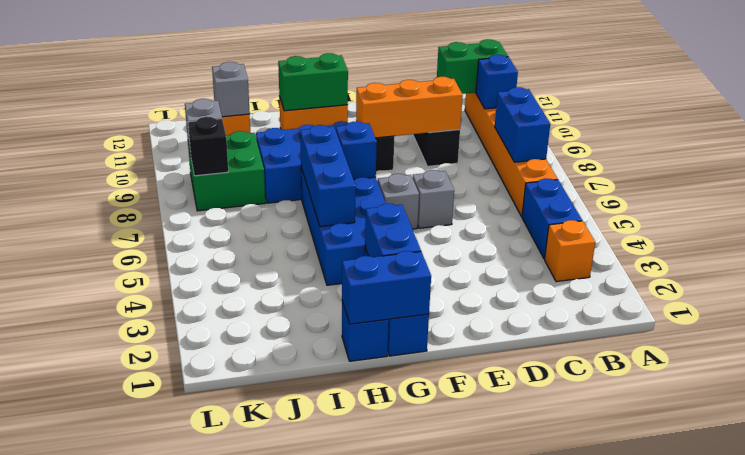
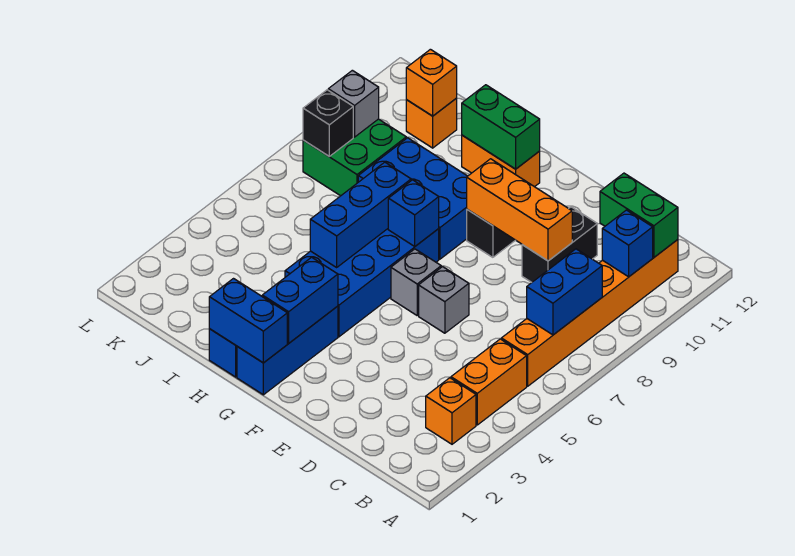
blue 1x2 brick [522,179,582,259] -> orange 1x2 brick [451,339,527,425]
grey 1x1 brick [212,62,250,117] -> orange 1x1 brick [406,49,457,116]

